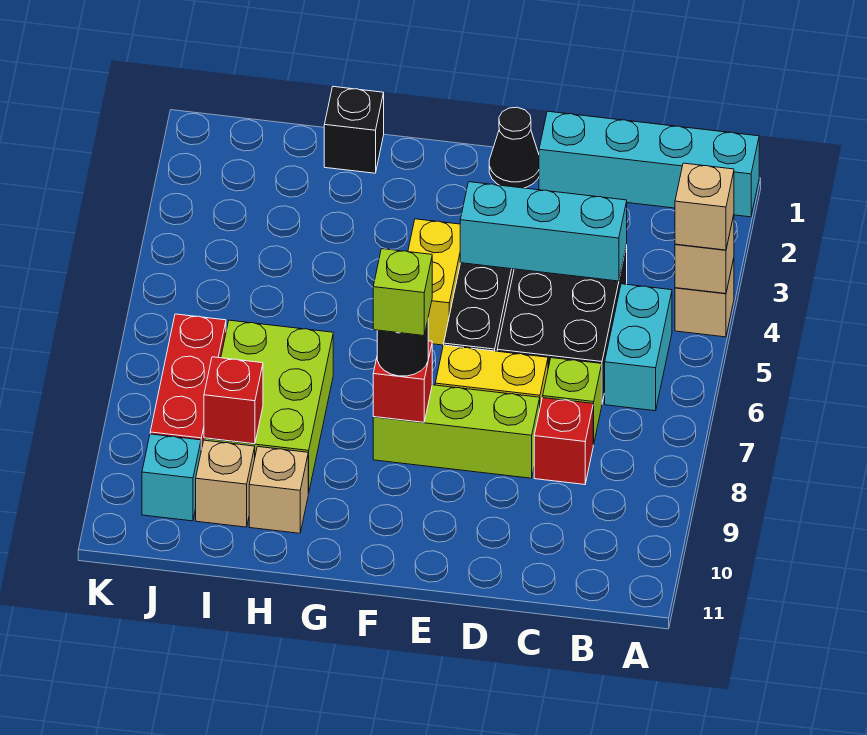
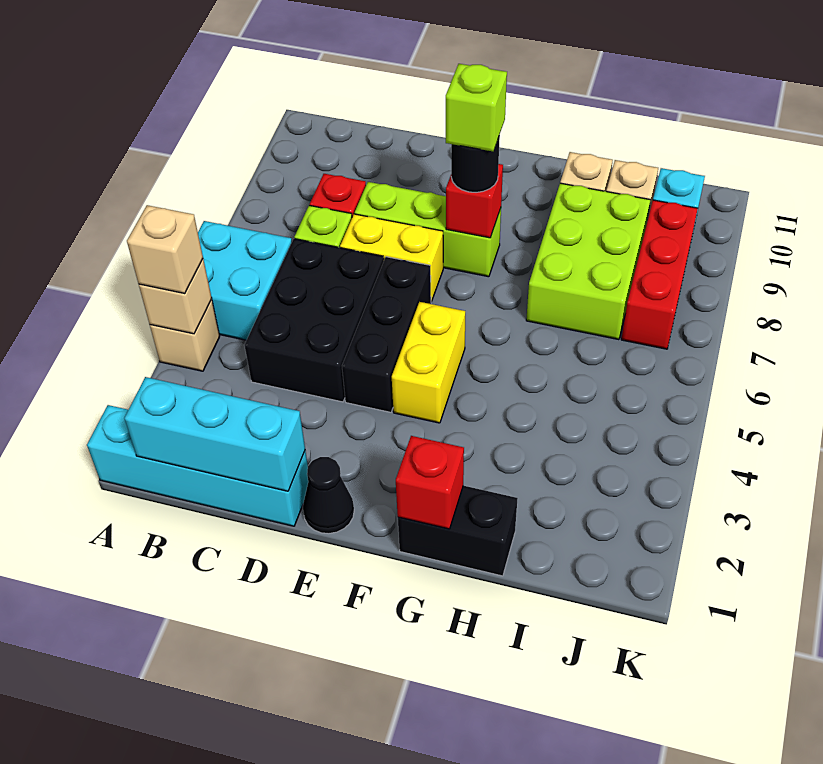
cyan 1x2 brick [605,284,672,411] -> cyan 2x2 brick [198,221,292,340]
cyan 1x3 brick [460,182,627,281] -> cyan 1x3 brick moved to [124,377,305,491]
black 1x1 brick [324,87,384,173] -> black 1x2 brick [398,486,518,576]
red 1x1 brick [204,357,263,444] -> red 1x1 brick moved to [396,436,464,529]

